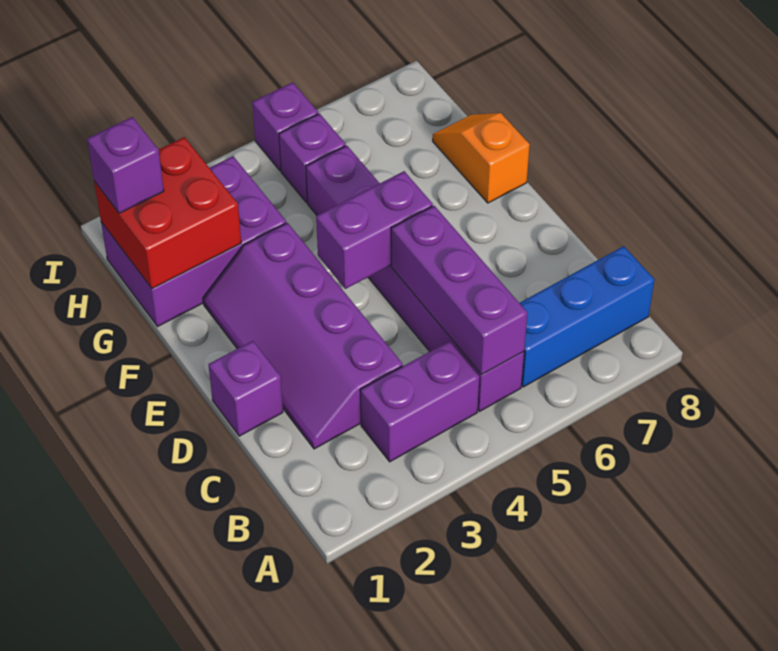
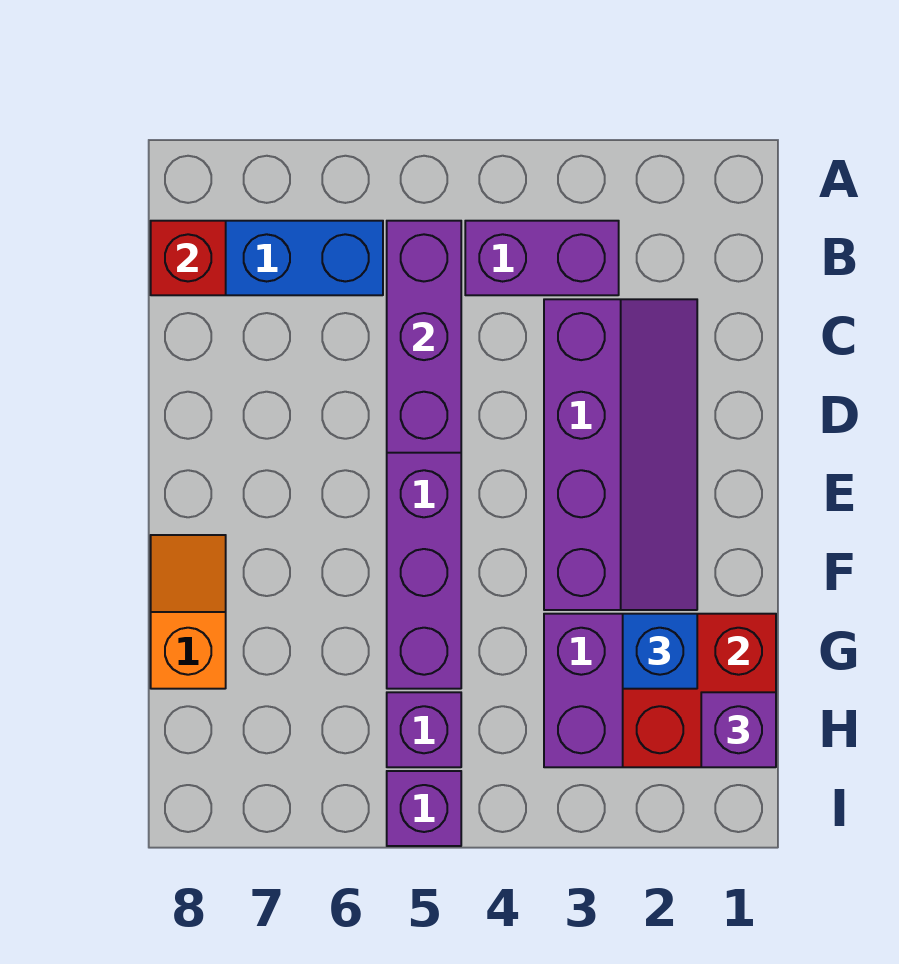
none -> red 1x1 brick [151,221,226,295]
purple 1x1 brick [208,341,283,436] -> none
purple 1x2 brick [316,171,433,289] -> none
orange 1x2 slope [433,113,530,203] -> orange 1x2 slope turned to [151,535,226,689]
none -> blue 1x1 brick [623,614,697,689]

